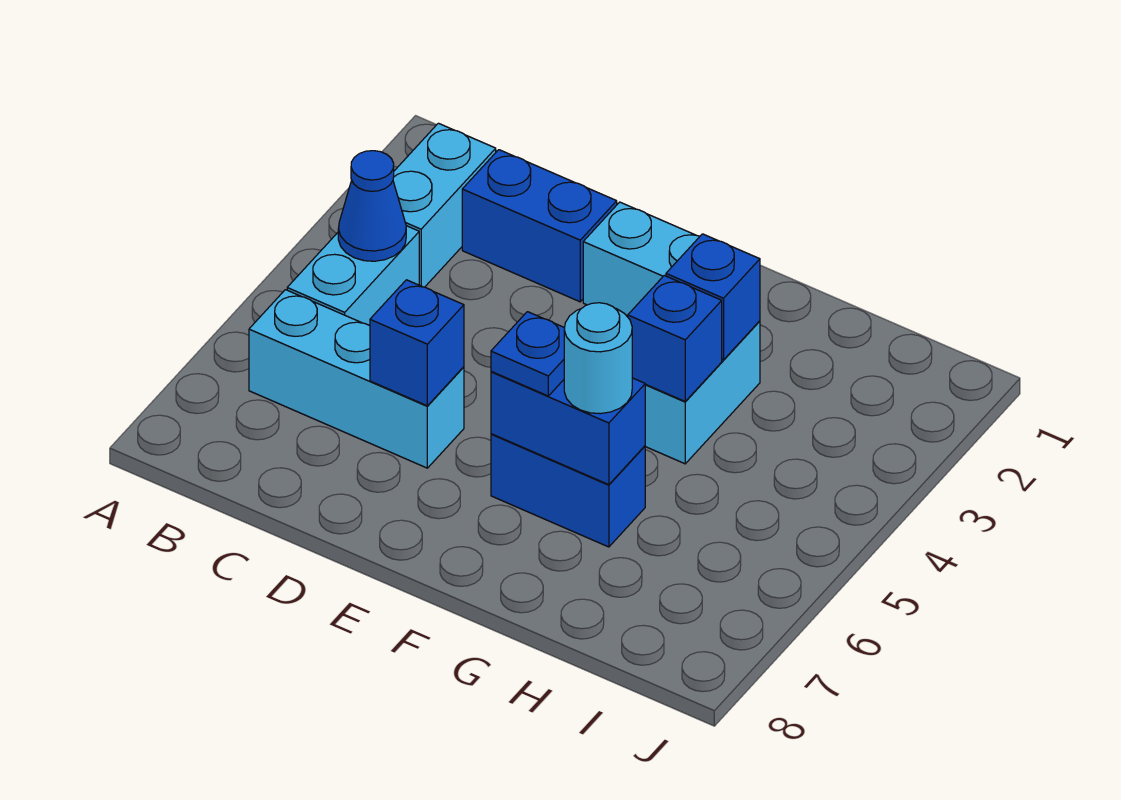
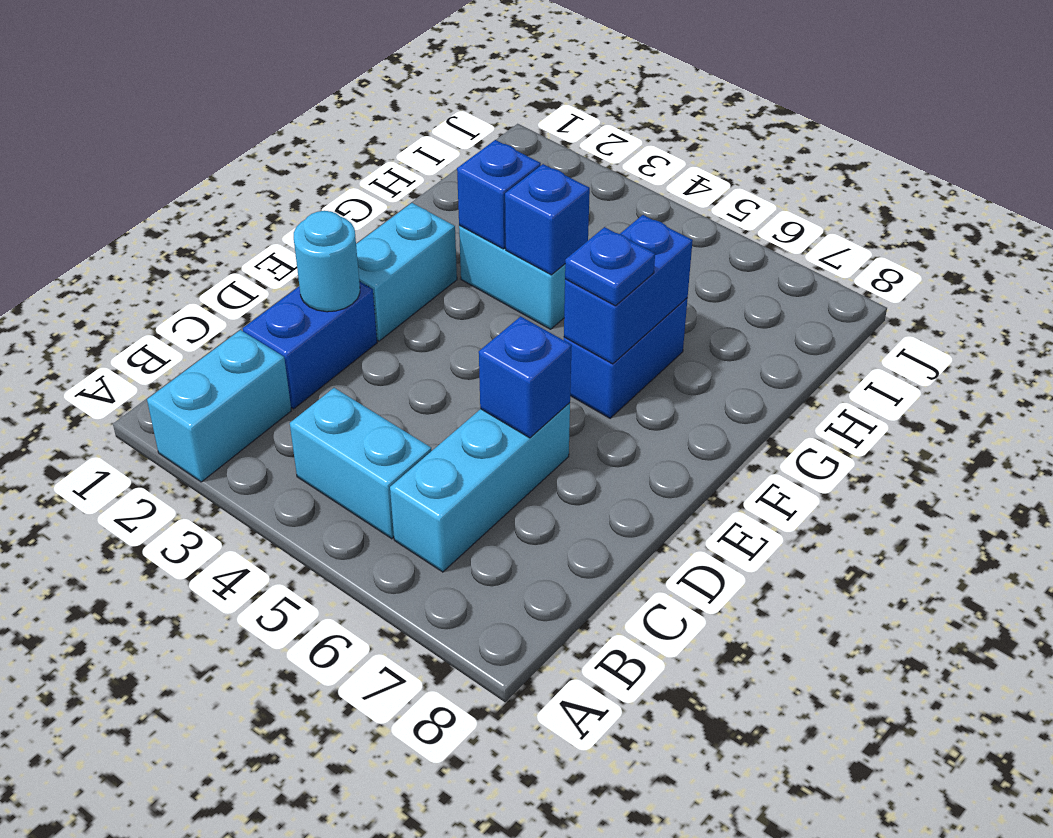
cyan 1x2 brick [393,123,496,287] -> cyan 1x2 brick turned to [147,330,291,482]
blue 1x1 cone [338,151,406,261] -> none
cyan 1x1 round brick [564,303,632,414] -> cyan 1x1 round brick moved to [294,211,360,312]

